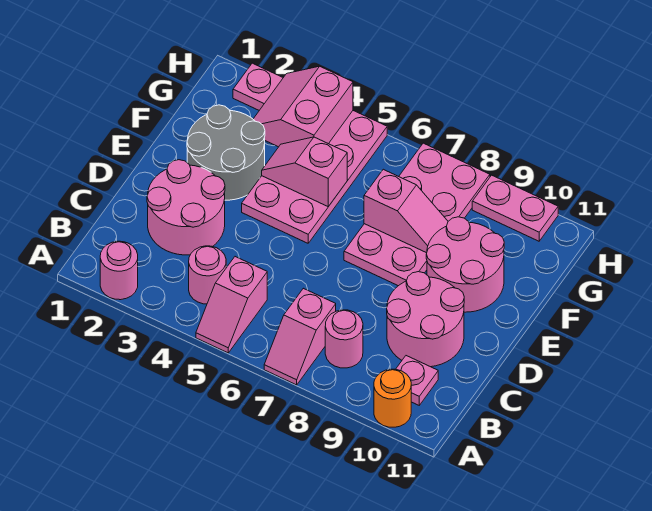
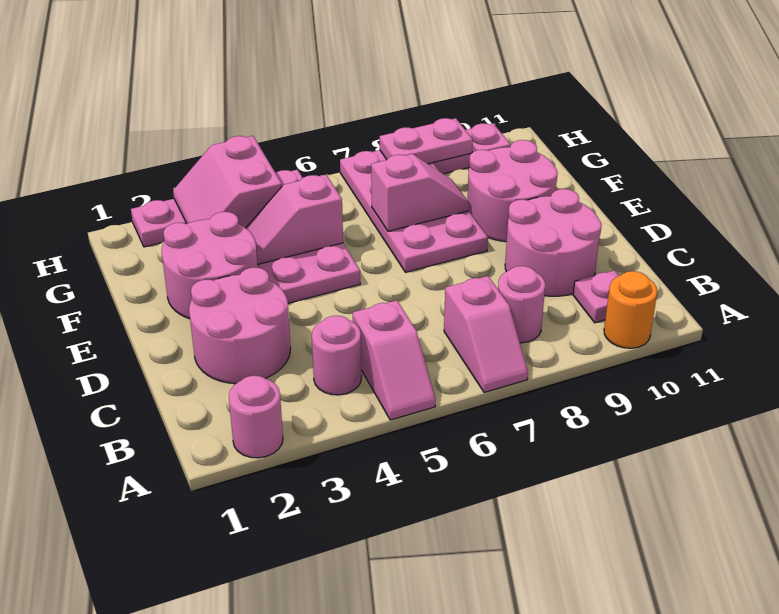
grey 2x2 round brick [187,105,265,200] -> pink 2x2 round brick [162,212,258,319]
none -> pink 1x2 plate [380,118,473,164]

